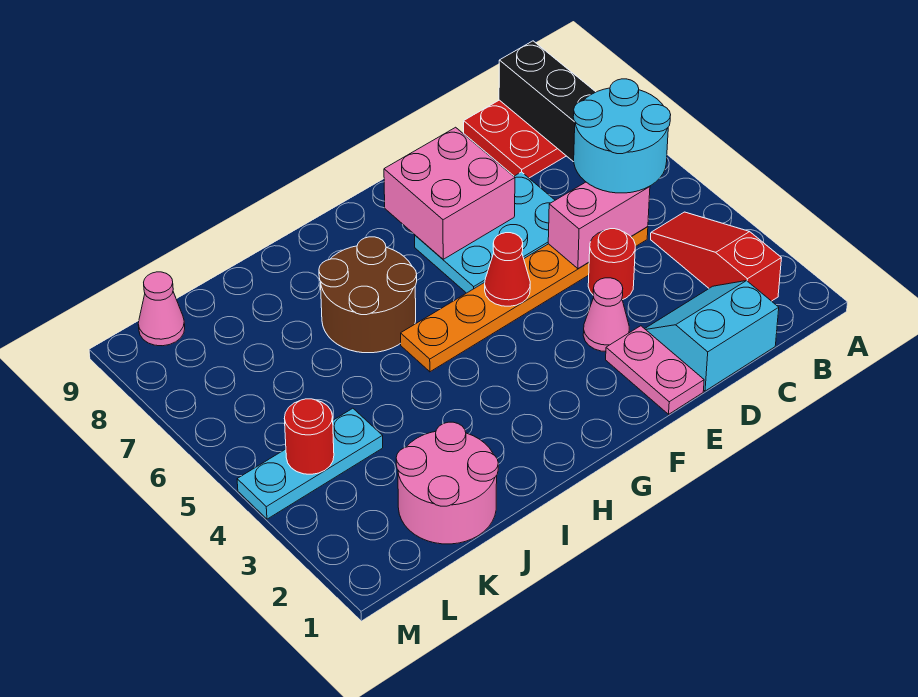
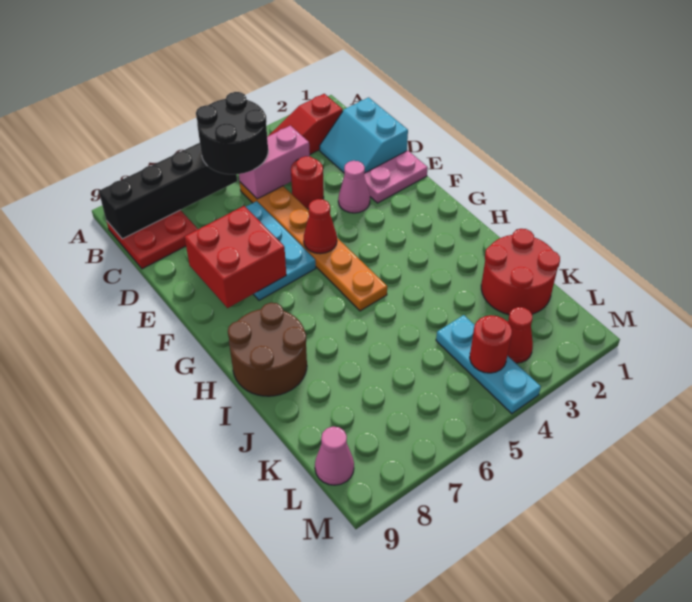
cyan 2x2 round brick [573,79,671,193] -> black 2x2 round brick [196,92,268,174]
pink 1x2 brick [548,182,650,269] -> pink 1x2 brick turned to [239,126,310,199]
pink 2x2 brick [384,127,515,259] -> red 2x2 brick [185,206,286,308]
brown 2x2 round brick [319,237,417,353] -> brown 2x2 round brick moved to [228,303,307,396]
pink 2x2 round brick [396,422,498,544] -> red 2x2 round brick [481,229,560,315]
none -> red 1x1 cone [508,307,533,363]

